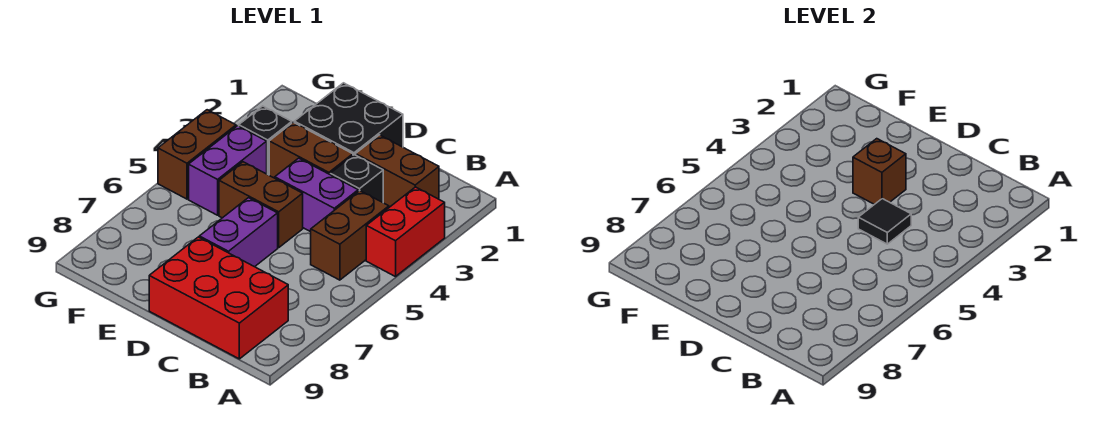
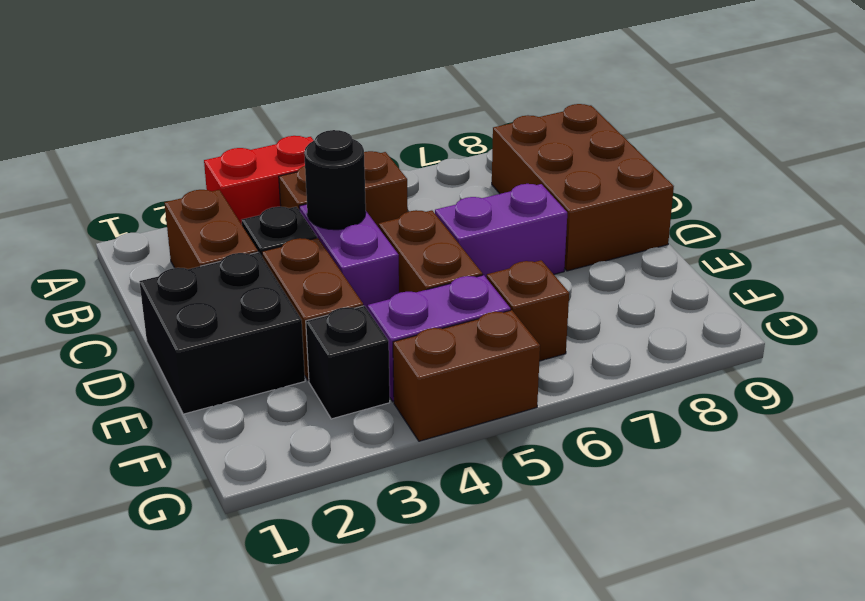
red 2x3 brick [149,237,288,359] -> brown 2x3 brick [492,104,674,271]
black 1x1 tile [858,199,911,244] -> black 1x1 round brick [304,130,366,230]
brown 1x1 brick [853,139,906,204] -> brown 1x1 brick moved to [487,260,569,361]

